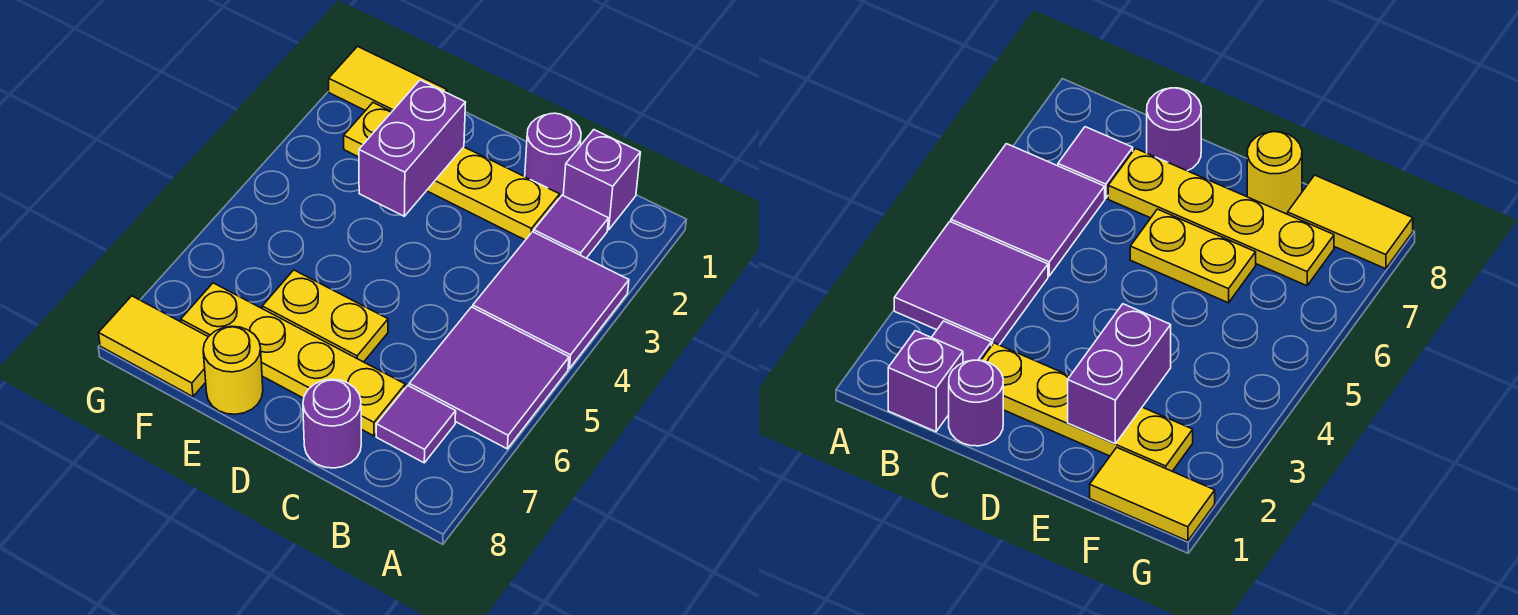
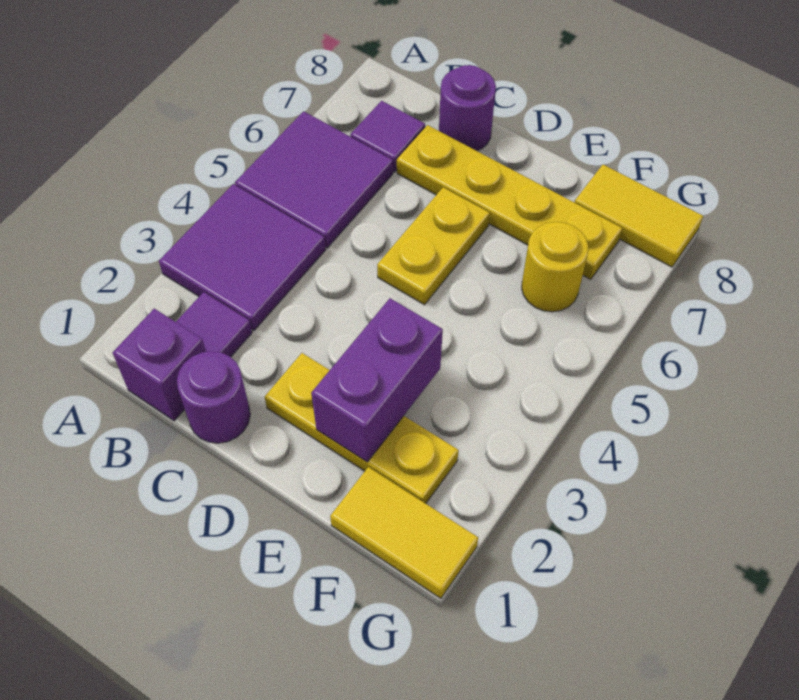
yellow 1x4 plate [344,103,560,240] -> yellow 1x3 plate [265,353,459,503]
yellow 1x2 plate [262,270,388,362] -> yellow 1x2 plate turned to [377,187,490,305]
yellow 1x1 round brick [203,326,263,414] -> yellow 1x1 round brick moved to [522,222,588,312]

